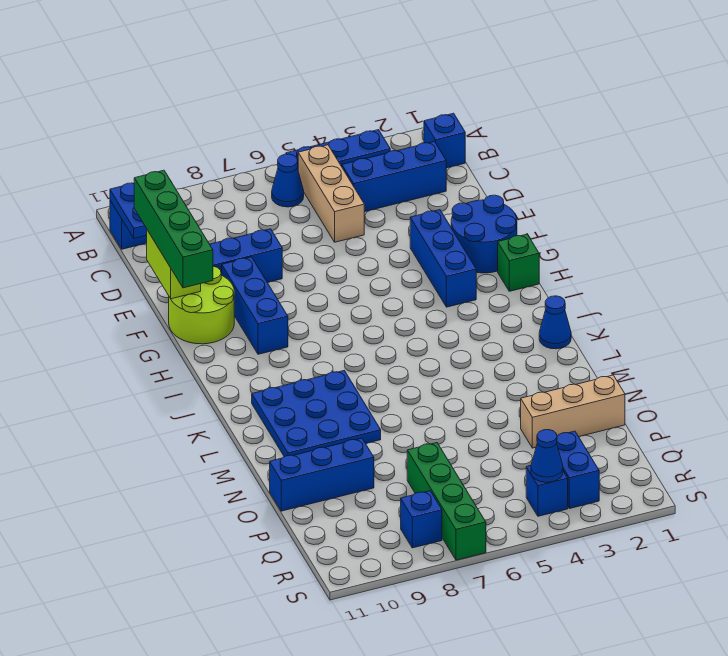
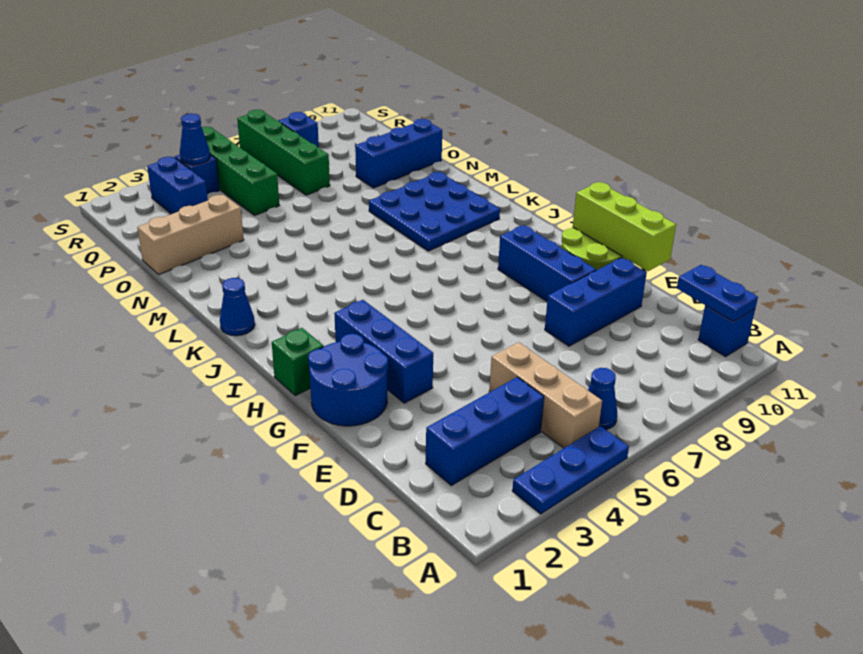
blue 1x1 brick [424,113,465,168] -> none
green 1x4 brick [134,170,213,288] -> green 1x4 brick moved to [202,127,279,215]
lime 1x2 brick [147,230,201,299] -> lime 1x3 brick [573,182,676,271]

